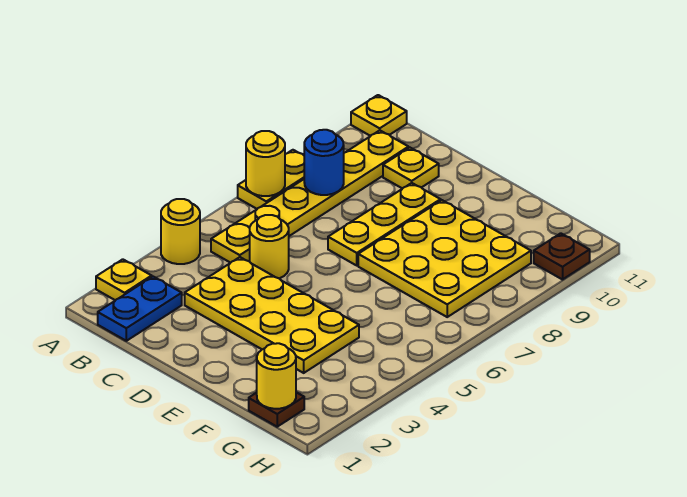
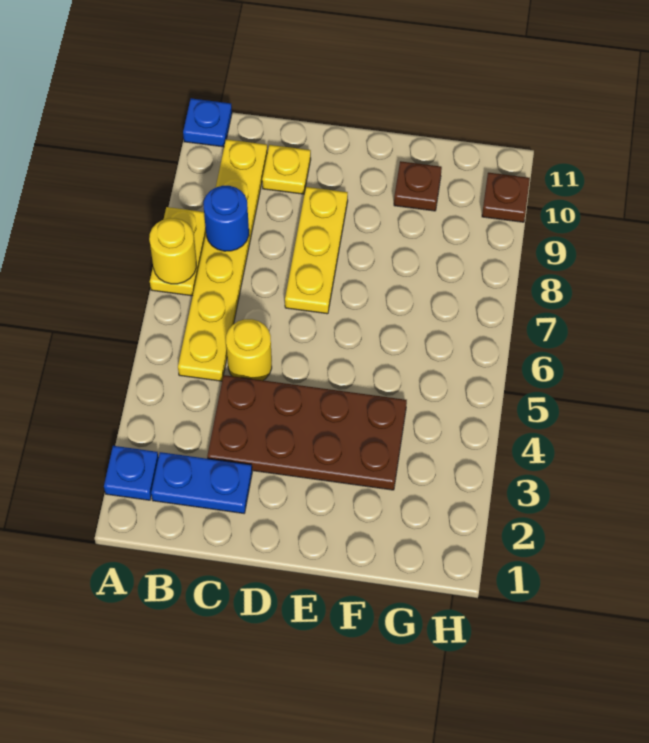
yellow 1x1 plate [96,259,152,300] -> blue 1x1 plate [104,446,159,500]
yellow 1x1 round brick [161,199,200,264] -> none
yellow 1x1 plate [351,95,407,136] -> blue 1x1 plate [183,98,232,147]
blue 1x2 plate [98,277,182,341] -> blue 1x2 plate turned to [151,452,252,513]
yellow 2x4 plate [185,257,359,373] -> brown 2x4 plate [207,375,407,490]
yellow 3x3 plate [358,200,531,317] -> none
brown 1x1 plate [249,392,304,427] -> brown 1x1 plate moved to [394,161,442,211]
yellow 1x1 round brick [257,343,296,409] -> none

